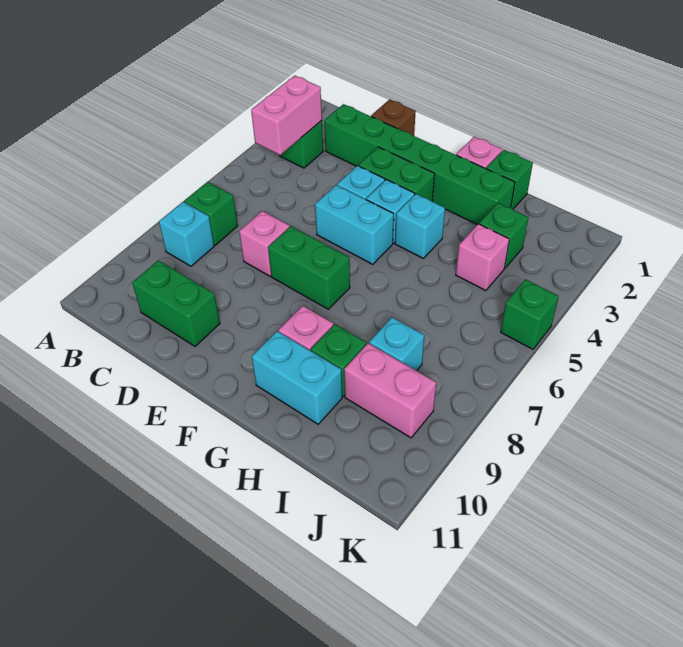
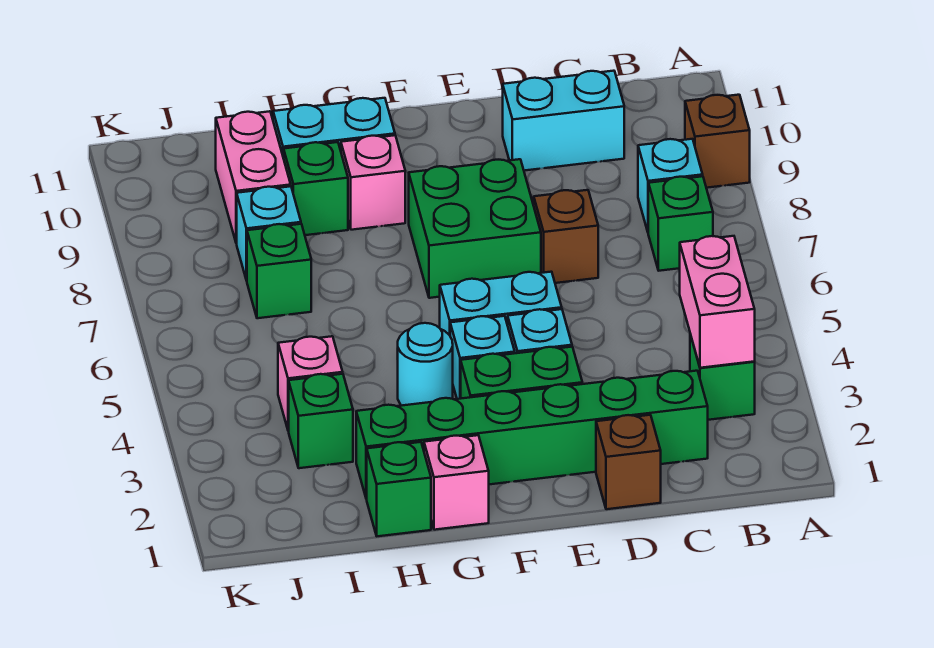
none -> brown 1x1 brick [685,95,750,188]
green 1x2 brick [132,260,220,346] -> cyan 1x2 brick [503,71,624,171]
pink 1x1 brick [239,211,290,276] -> brown 1x1 brick [534,190,598,283]
green 1x2 brick [268,226,350,309] -> green 2x2 brick [409,159,541,298]
cyan 1x1 brick [395,194,445,258] -> cyan 1x1 round brick [398,323,453,406]
pink 1x2 brick [344,343,436,438] -> pink 1x2 brick turned to [216,111,291,243]
green 1x1 brick [501,279,559,349] -> green 1x1 brick moved to [247,224,311,318]

